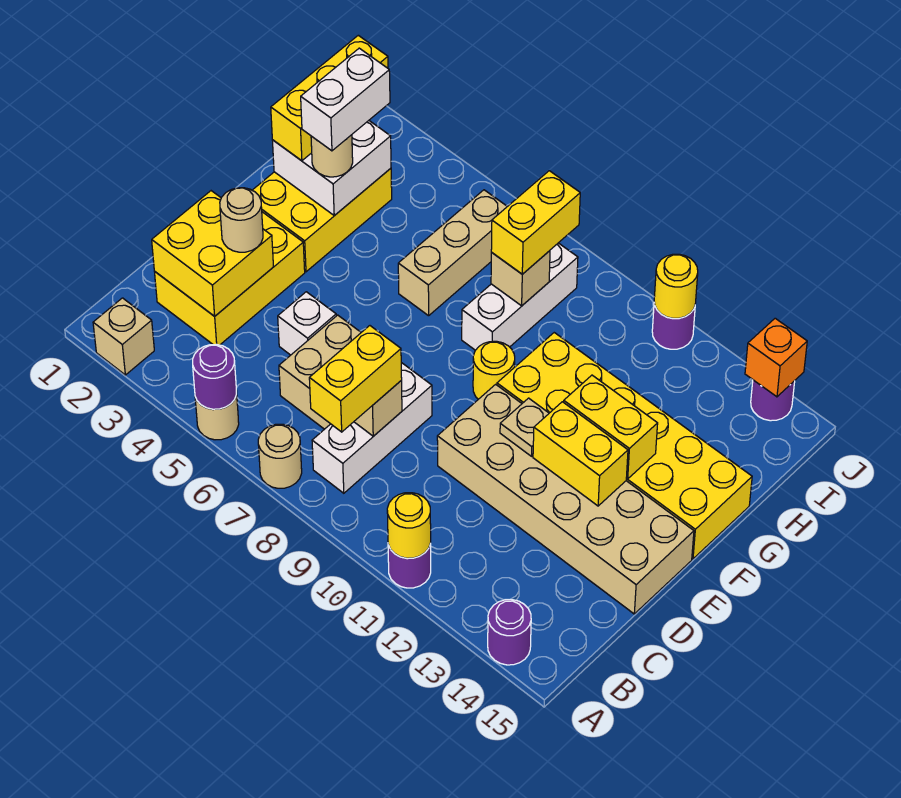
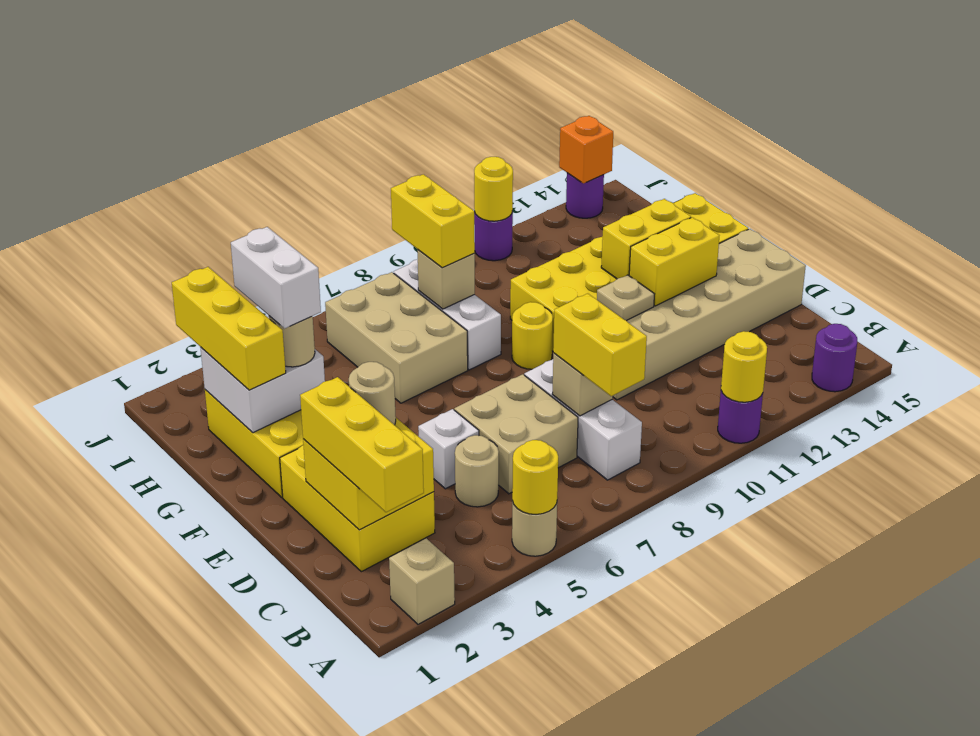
purple 1x1 round brick [193,344,236,409] -> yellow 1x1 round brick [512,440,558,514]
tan 1x1 round brick [258,424,302,488] -> tan 1x1 round brick moved to [455,435,499,507]
none -> yellow 1x3 brick [300,377,424,512]
tan 1x3 brick [398,190,507,316] -> tan 2x3 brick [325,272,468,403]

